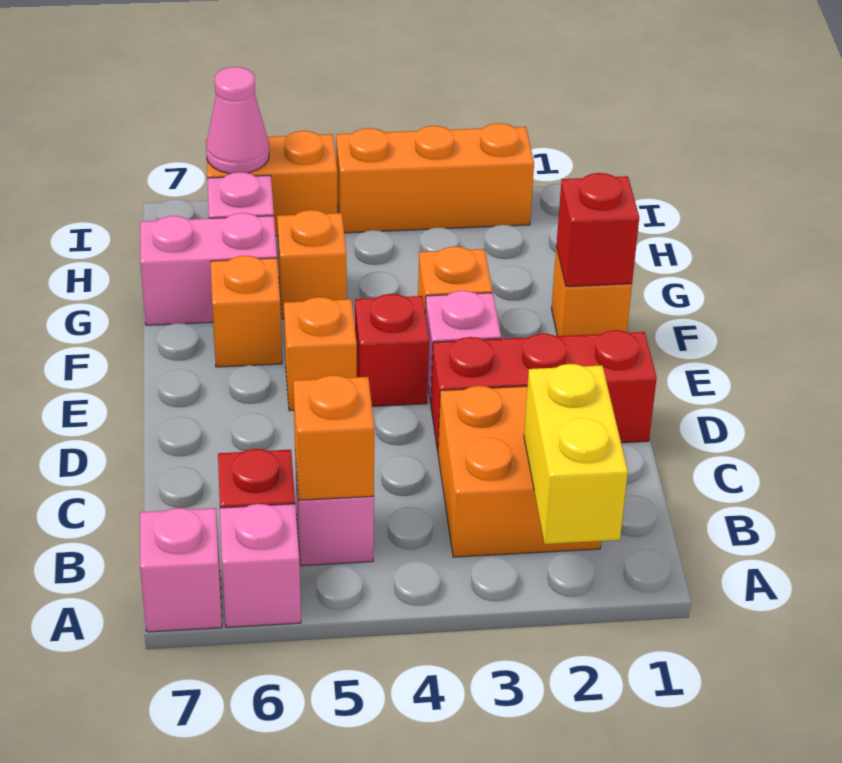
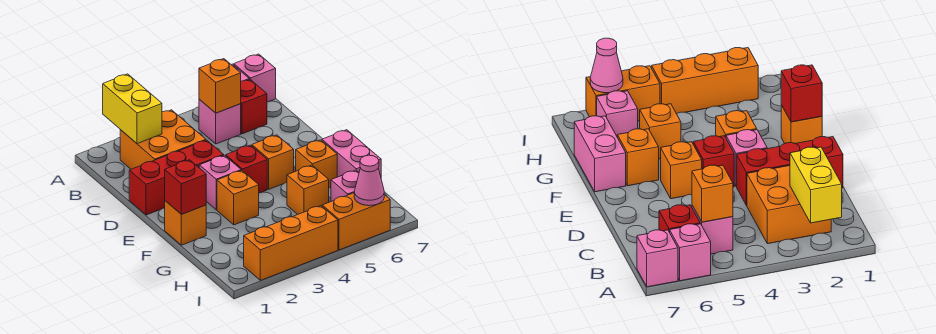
pink 1x2 brick [140,213,277,325] -> pink 1x2 brick turned to [322,130,381,177]

